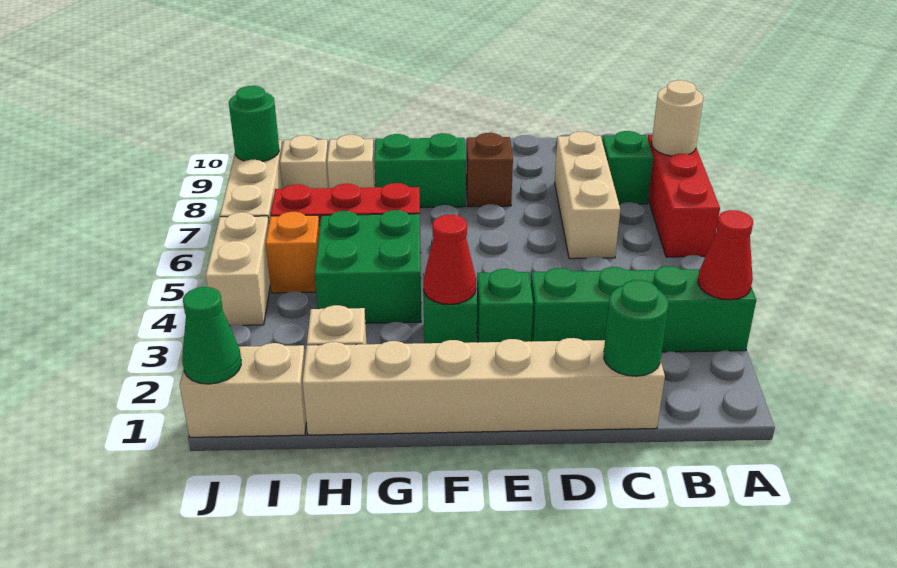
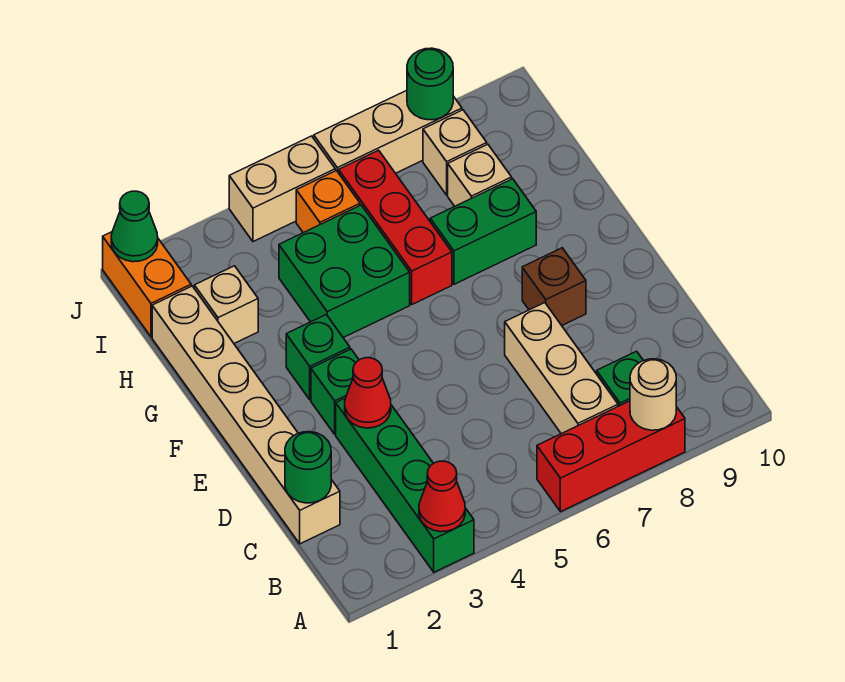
tan 1x3 brick [555,132,620,259] -> tan 1x3 brick turned to [505,303,618,434]
red 1x1 cone [423,215,476,304] -> red 1x1 cone moved to [345,358,391,428]
green 1x2 brick [374,133,466,207] -> green 1x2 brick turned to [430,179,536,284]
tan 1x2 brick [180,343,306,437] -> orange 1x2 brick [103,232,191,337]

